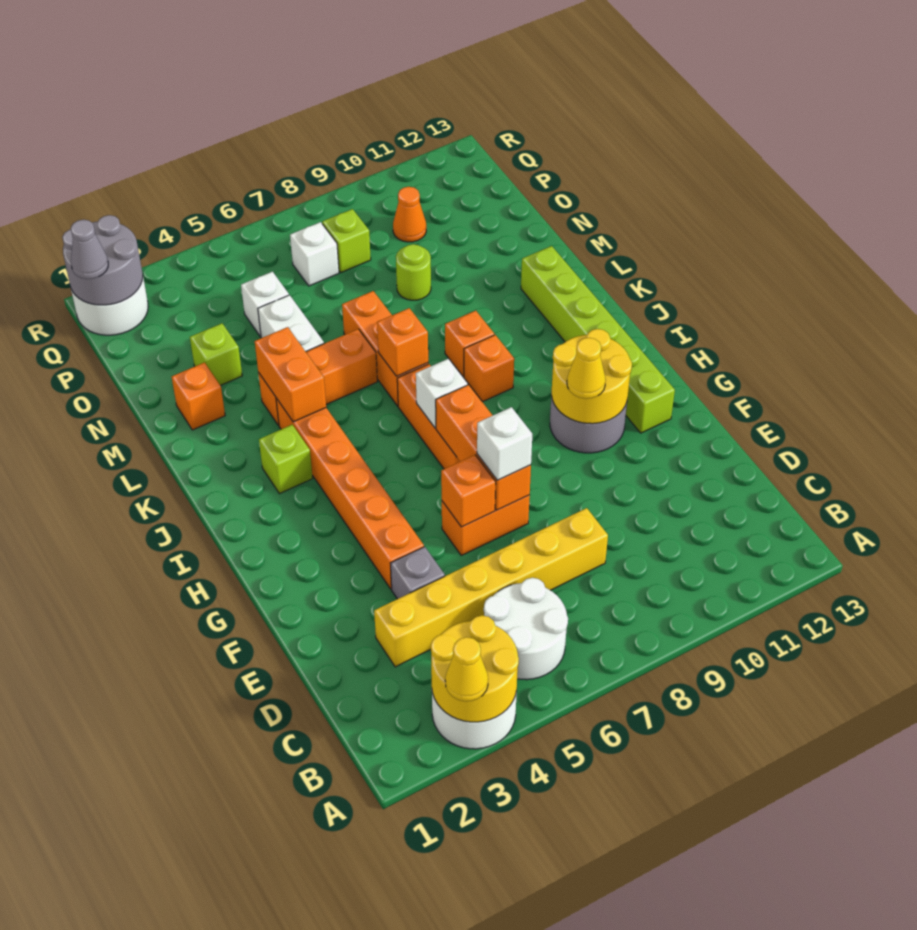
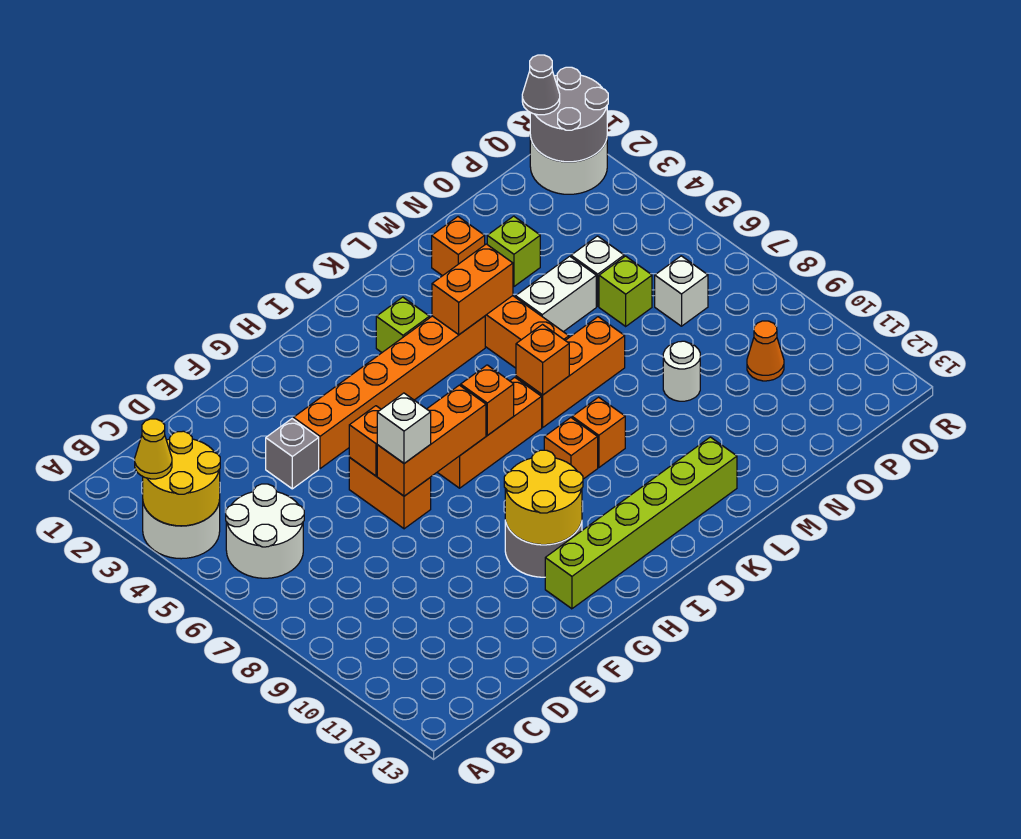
yellow 1x6 brick [374,508,608,667] -> none
yellow 1x1 cone [567,338,606,399] -> none
white 1x1 brick [416,359,468,428] -> orange 1x1 brick [461,365,514,435]
lime 1x1 round brick [396,244,431,300] -> white 1x1 round brick [663,341,700,401]
lime 1x1 brick [322,209,371,272] -> lime 1x1 brick moved to [599,256,652,326]

